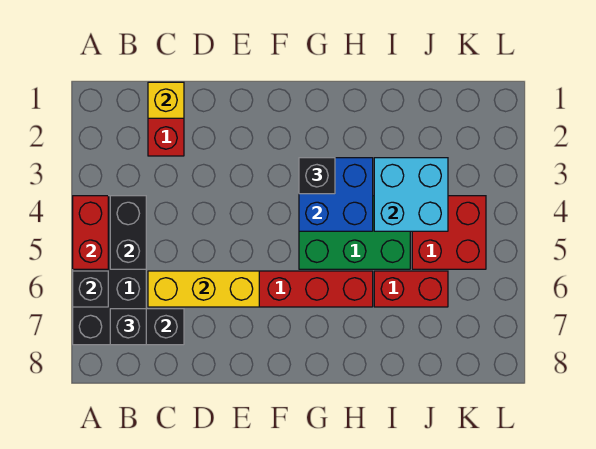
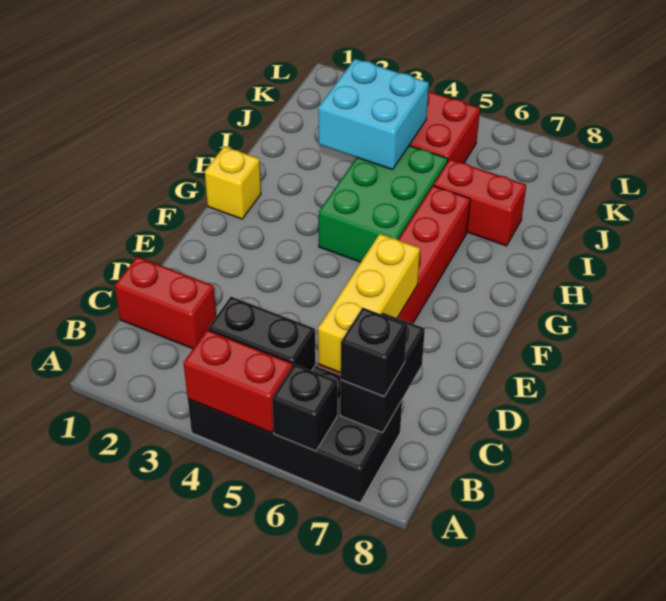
yellow 1x1 brick [148,82,184,118] -> yellow 1x1 brick moved to [205,146,261,219]
blue 2x2 brick [299,158,373,231] -> none
black 1x1 brick [299,158,335,194] -> none
red 1x2 brick [374,271,448,307] -> red 1x2 brick turned to [433,159,526,246]

